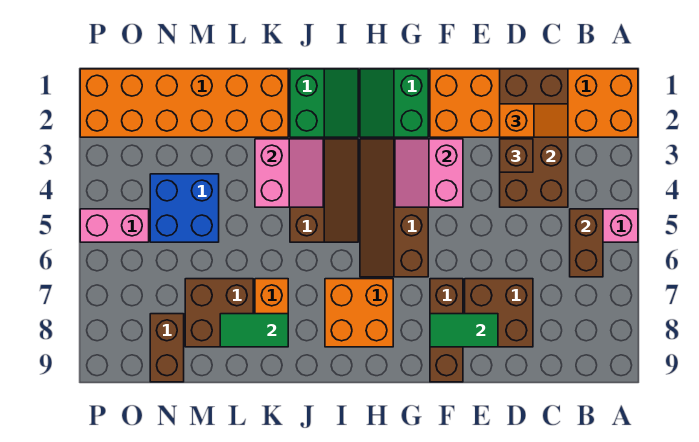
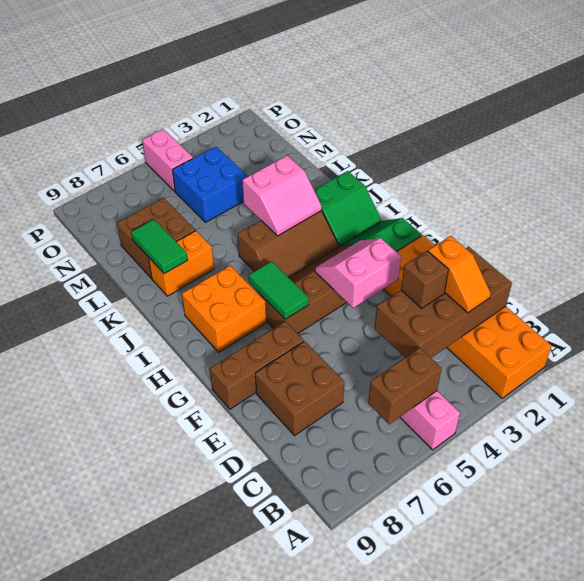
green 1x2 tile [430,314,498,347] -> green 1x2 tile moved to [249,261,309,319]
orange 2x6 brick [80,69,288,137] -> none
brown 1x2 brick [150,314,184,382] -> none

